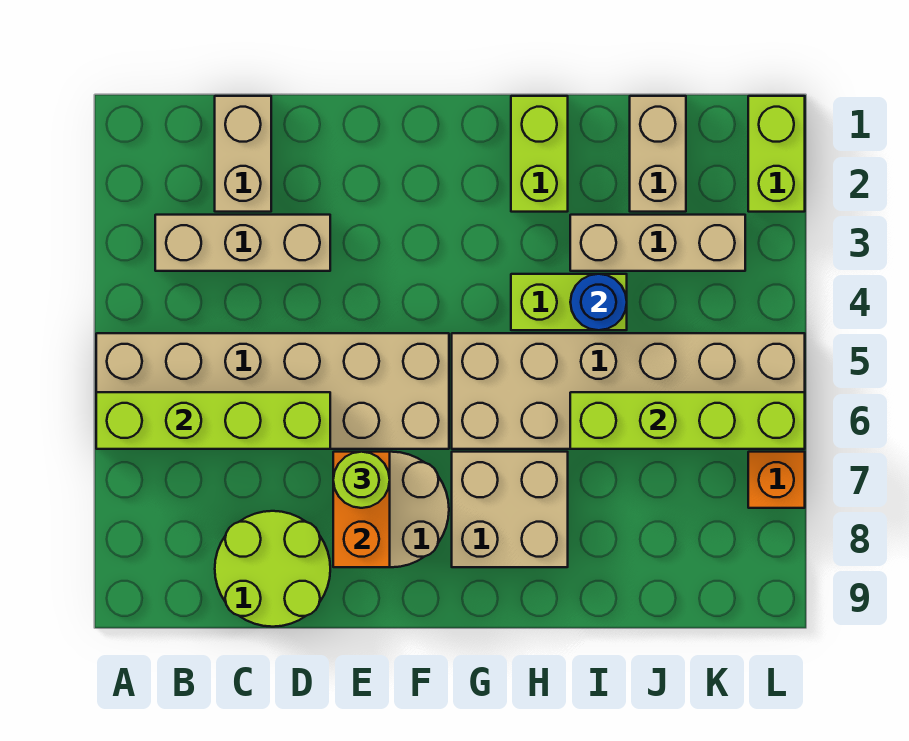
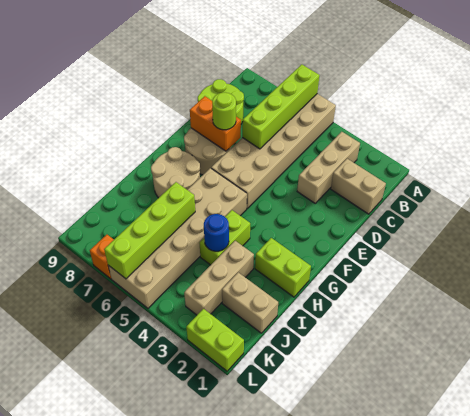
tan 2x2 brick [452,452,568,567] -> tan 2x2 round brick [151,147,200,198]

